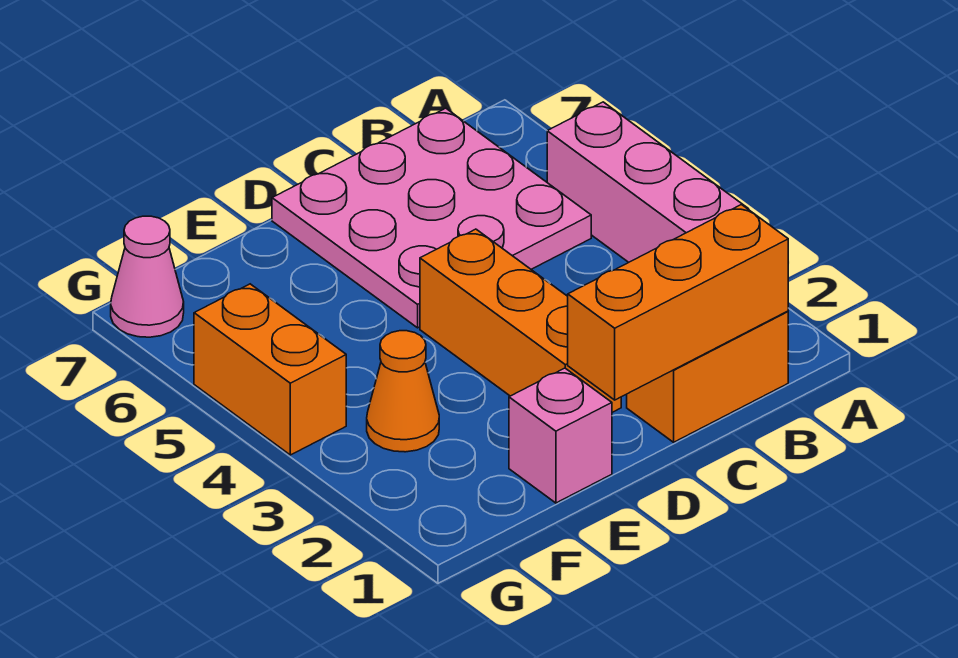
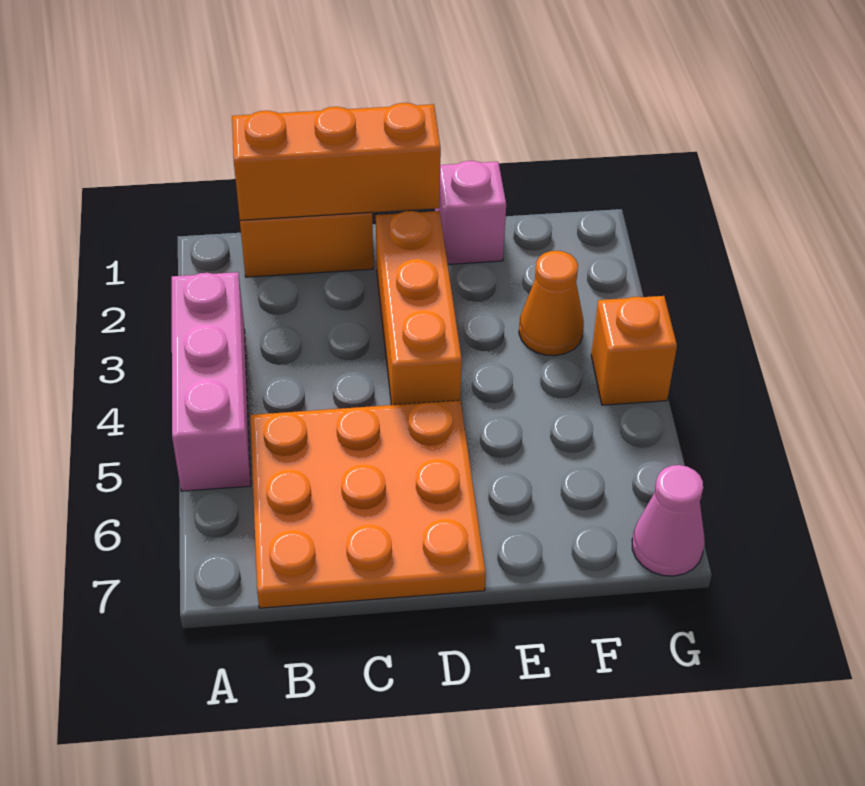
pink 3x3 plate [272,108,591,328] -> orange 3x3 plate [250,400,486,608]
orange 1x2 brick [194,284,346,455] -> orange 1x1 brick [591,296,677,405]

